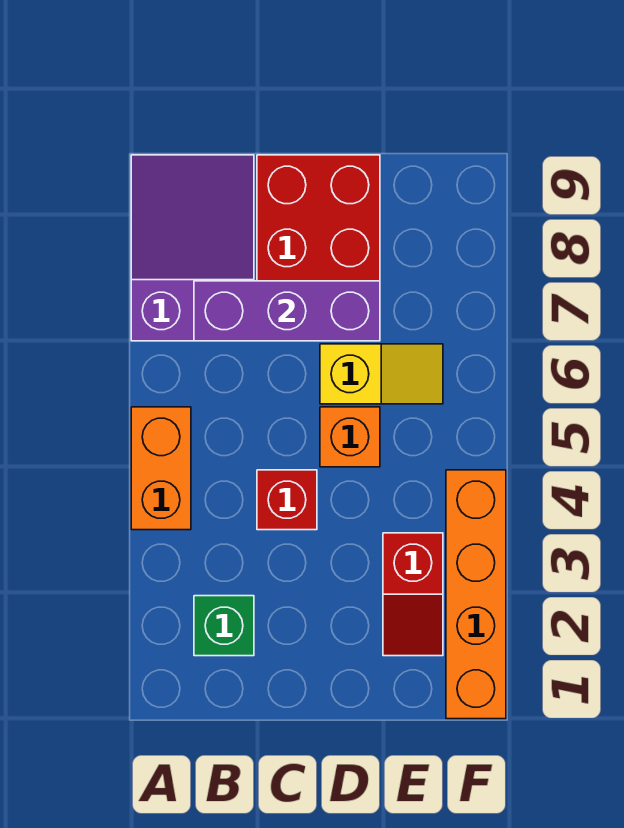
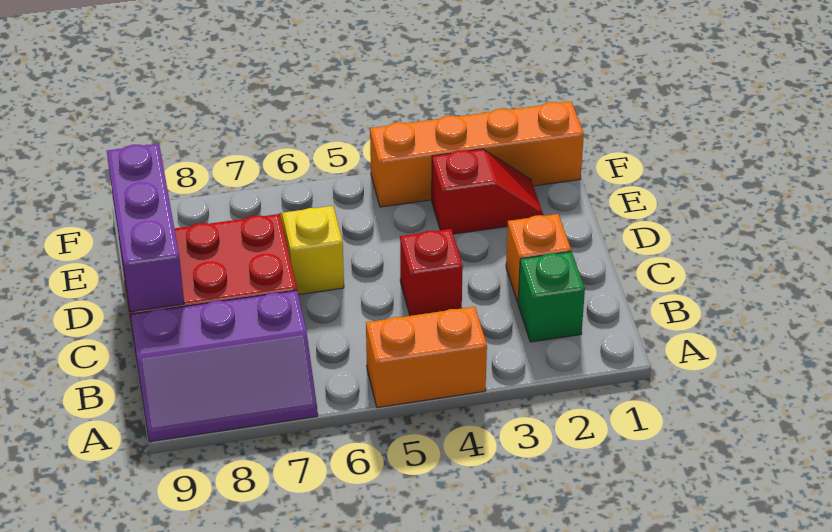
purple 2x3 slope [131,155,254,341] -> purple 2x3 slope turned to [131,291,318,442]
purple 1x3 brick [194,281,380,341] -> purple 1x3 brick moved to [107,144,184,312]
orange 1x1 brick [320,407,380,467] -> orange 1x1 brick moved to [506,214,571,302]

